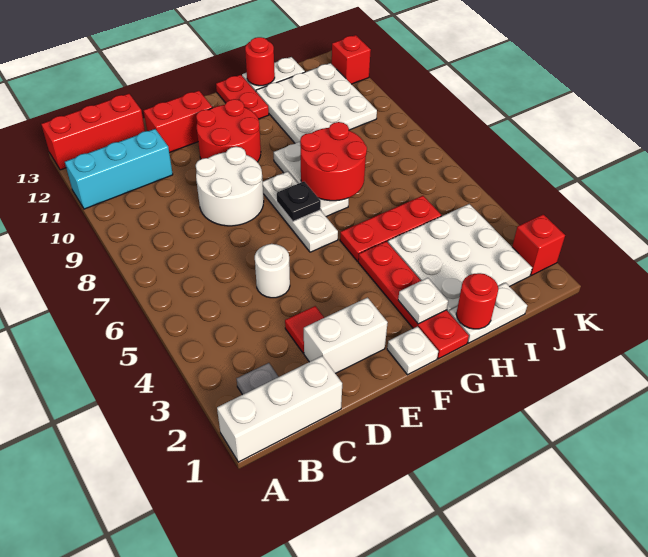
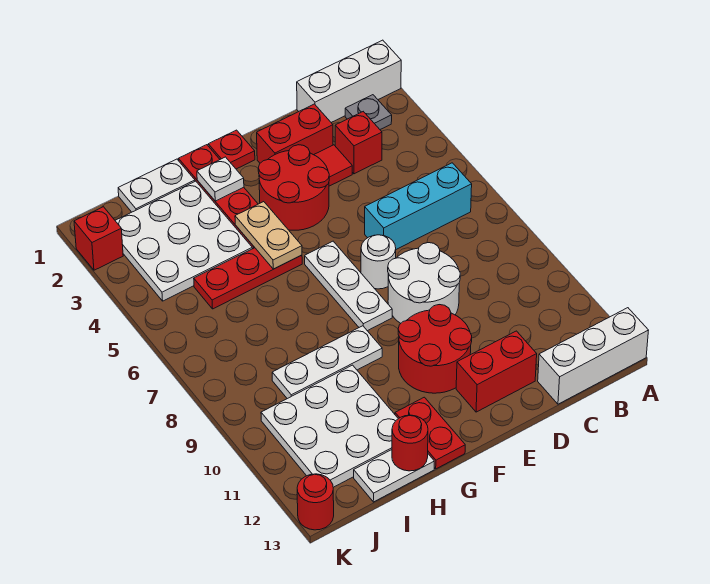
cyan 1x3 brick [65,129,173,209] -> cyan 1x3 brick moved to [365,163,472,249]
red 1x3 brick [41,94,145,170] -> white 1x3 brick [538,308,649,404]
white 1x2 brick [304,298,388,374] -> red 1x2 brick [257,104,333,163]
white 1x1 round brick [255,244,290,298] -> white 1x1 round brick moved to [361,235,396,289]
white 1x1 plate [387,326,438,375] -> red 1x1 plate [208,130,255,169]
black 1x1 plate [277,182,321,221] -> none
none -> tan 1x2 plate [235,202,302,269]
white 1x3 plate [274,142,349,217] -> white 1x3 plate turned to [272,326,382,399]
red 2x2 round brick [300,122,367,201] -> red 2x2 round brick moved to [258,145,329,230]
red 1x1 round brick [456,273,498,329] -> red 1x1 round brick moved to [297,474,334,530]
red 1x1 brick [332,35,371,84] -> red 1x1 brick moved to [335,112,382,174]

